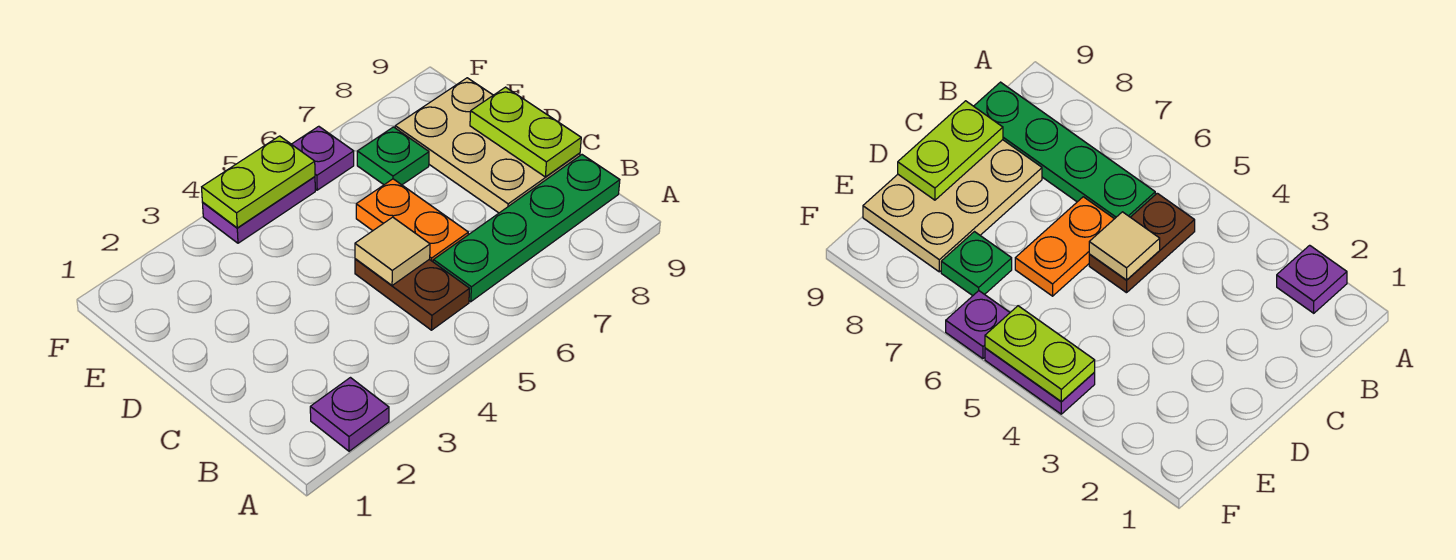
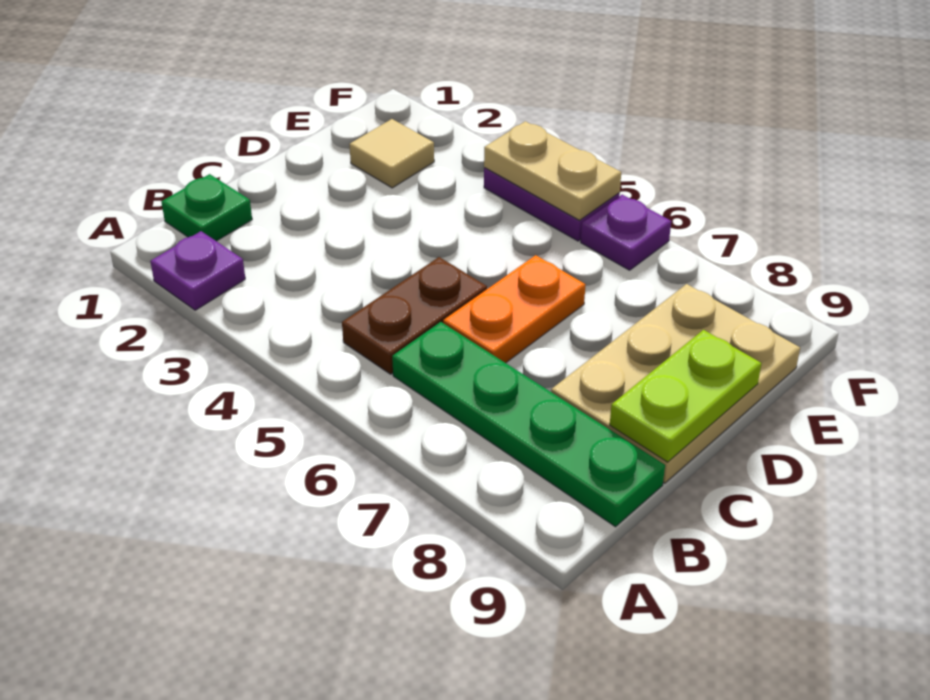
tan 1x1 tile [355,217,430,285] -> tan 1x1 tile moved to [350,119,434,188]
green 1x1 plate [357,127,429,185] -> green 1x1 plate moved to [162,174,252,241]
lime 1x2 plate [202,136,315,228] -> tan 1x2 plate [484,121,621,220]

